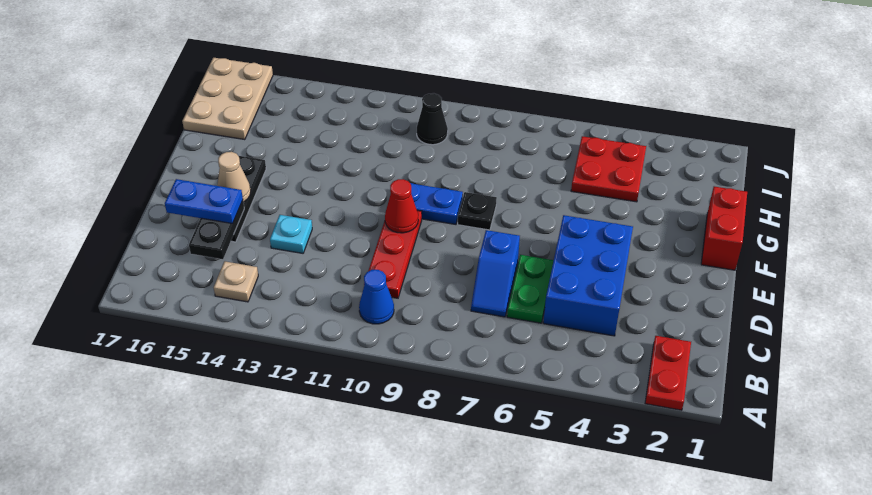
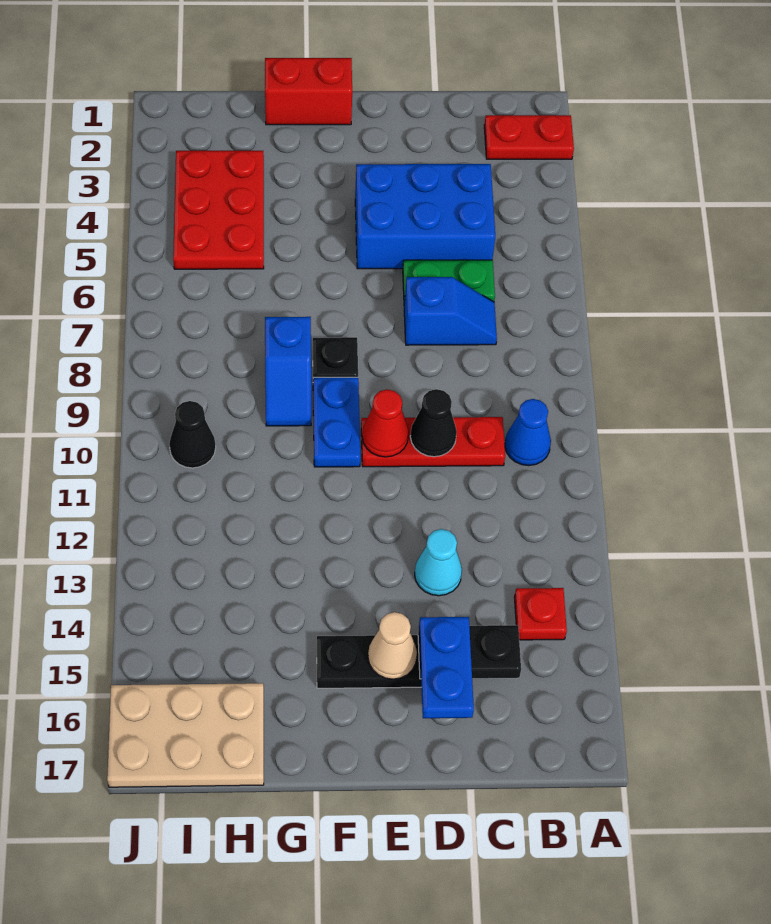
tan 1x1 plate [214,261,258,302] -> red 1x1 plate [514,588,567,640]
none -> black 1x1 cone [410,389,457,457]
cyan 1x1 plate [270,215,312,253] -> cyan 1x1 cone [415,529,462,596]
none -> blue 1x2 slope [265,317,311,426]
red 2x2 plate [571,136,646,202] -> red 2x3 plate [173,151,264,269]

